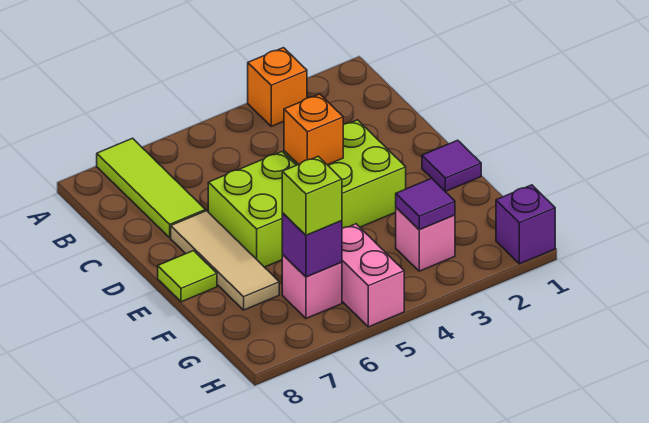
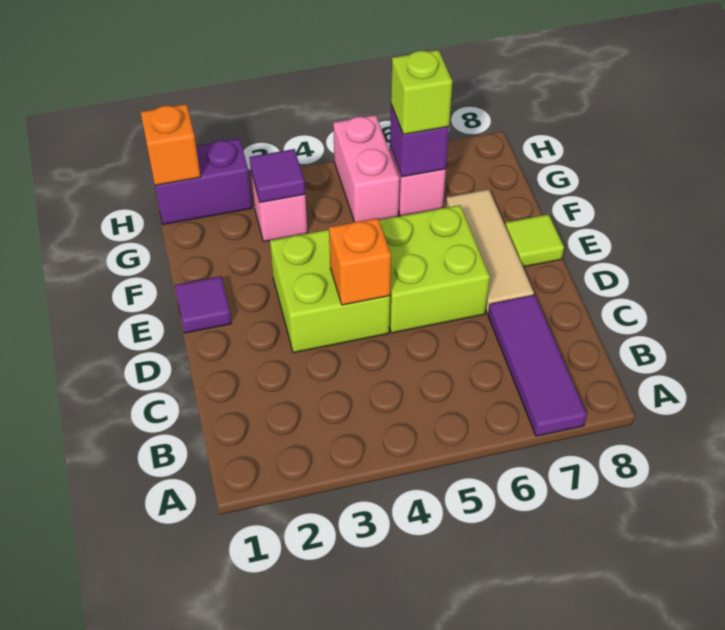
orange 1x1 brick [248,48,307,126] -> orange 1x1 brick moved to [141,104,201,185]
lime 1x3 tile [97,138,205,238] -> purple 1x3 tile [488,295,587,436]
purple 1x1 brick [496,185,555,264] -> purple 1x2 brick [155,139,252,225]

